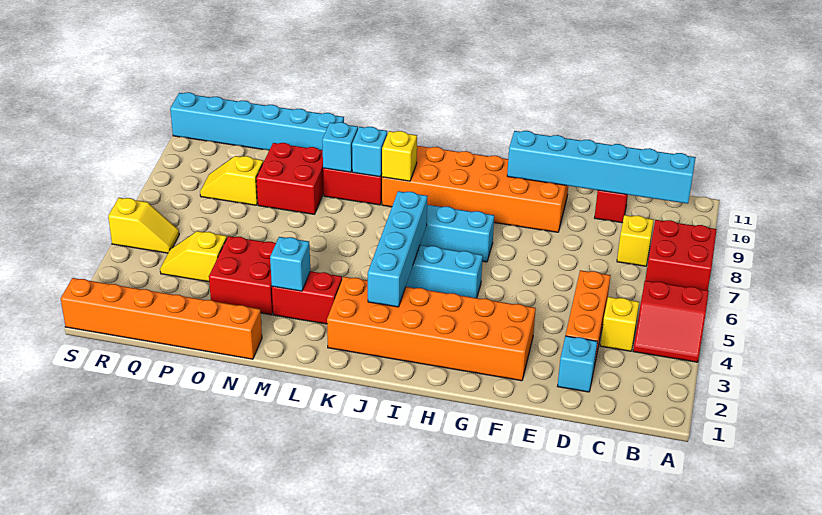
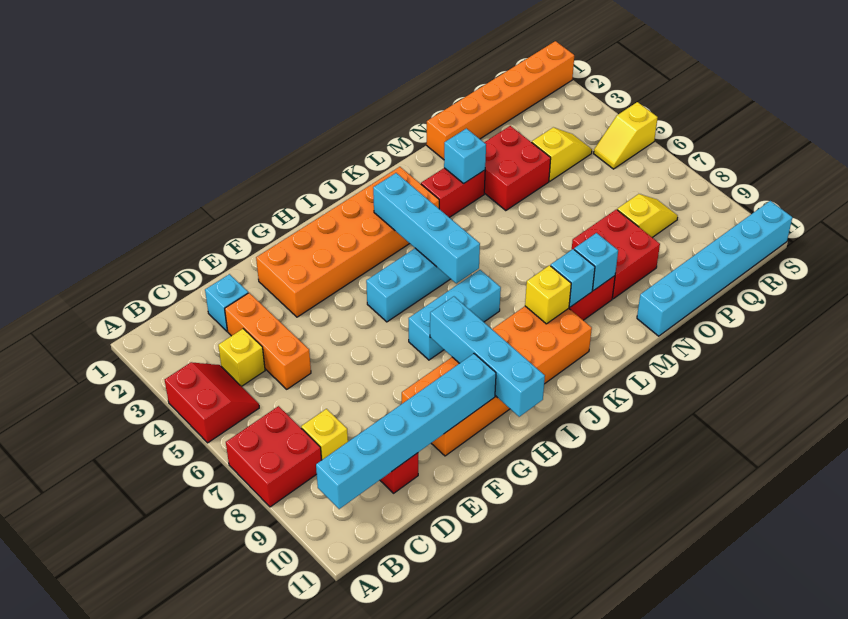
red 2x2 slope [633,281,709,362] -> red 2x2 slope turned to [165,362,259,443]
none -> cyan 1x4 brick [430,297,545,417]

